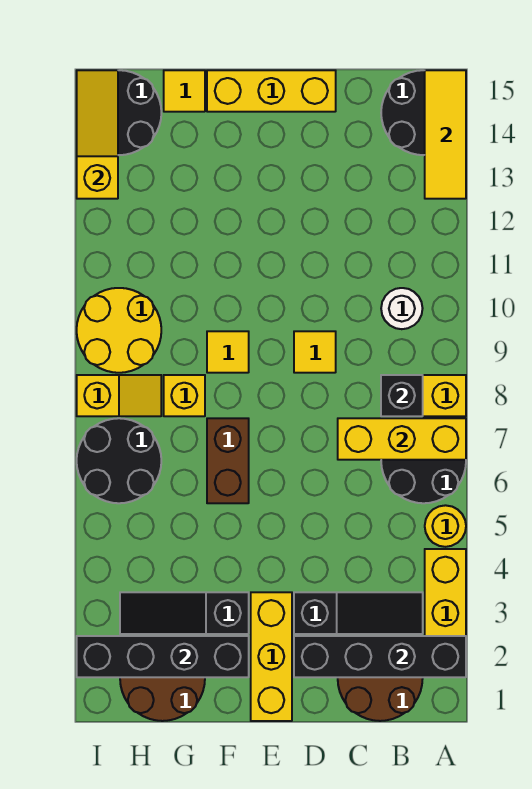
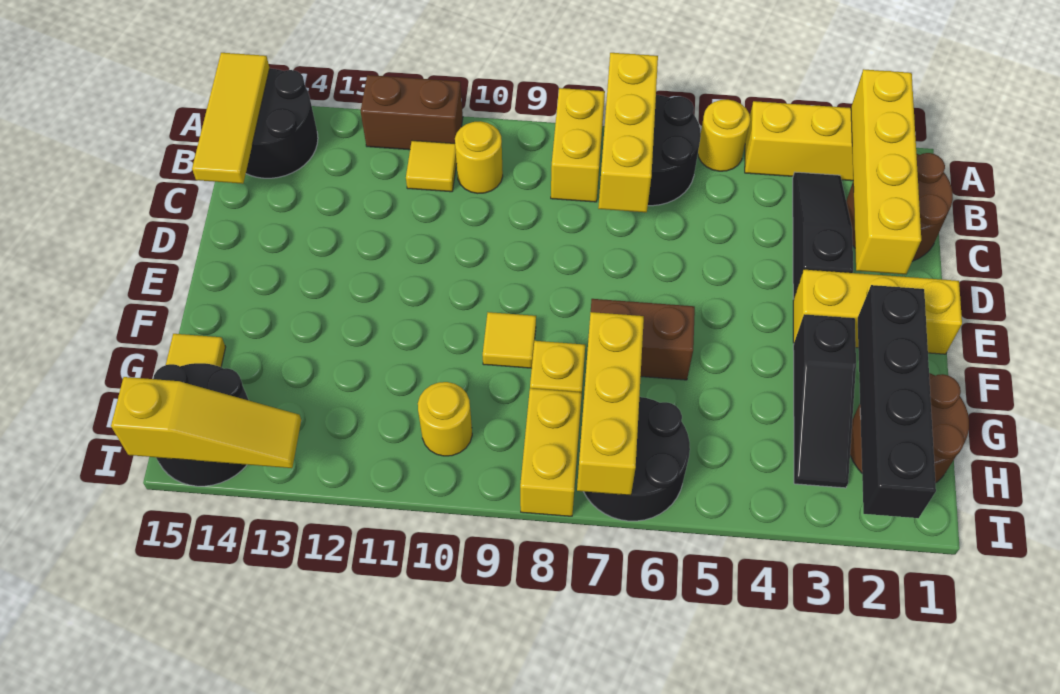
black 1x4 brick [294,636,466,677] -> yellow 1x4 brick [851,69,921,274]
none -> brown 1x2 brick [361,75,463,150]
yellow 1x3 tile [425,70,466,199] -> yellow 1x3 tile turned to [192,53,270,184]
black 1x1 brick [381,375,423,416] -> none
white 1x1 round brick [381,288,423,329] -> yellow 1x1 round brick [455,121,503,193]
yellow 1x1 tile [294,331,336,373] -> yellow 1x1 tile moved to [406,141,457,192]
yellow 1x3 brick [207,70,336,112] -> yellow 1x3 brick moved to [577,312,644,495]
yellow 1x2 slope [77,375,161,416] -> yellow 1x2 brick [520,388,582,516]
yellow 2x2 round brick [77,288,161,373] -> yellow 1x1 round brick [418,382,472,456]
yellow 1x3 slope [77,70,118,199] -> yellow 1x3 slope turned to [111,377,301,468]

